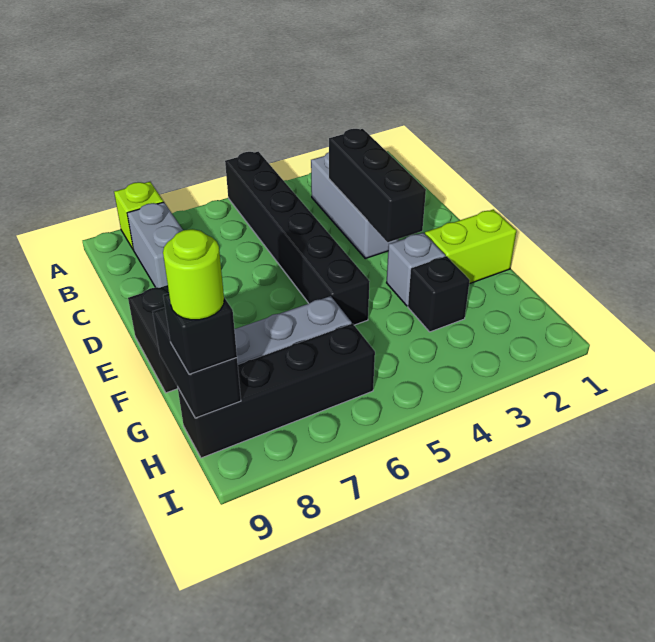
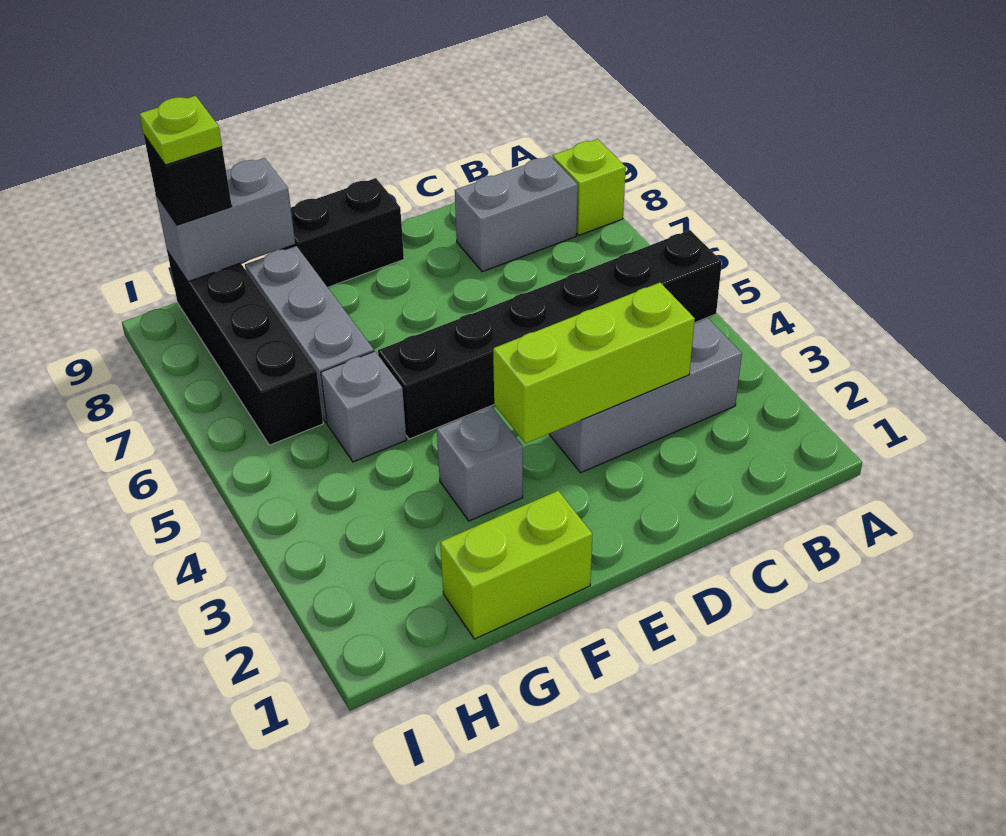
black 1x3 brick [329,129,426,242] -> lime 1x3 brick [493,283,695,443]
lime 1x2 brick [425,209,516,284] -> lime 1x2 brick turned to [440,491,593,639]
black 1x1 brick [408,256,470,332] -> none
none -> grey 1x1 brick [321,351,406,462]
black 1x2 brick [153,307,241,418] -> grey 1x2 brick [156,158,295,282]
lime 1x1 round brick [163,229,224,320] -> lime 1x1 plate [140,96,222,165]

